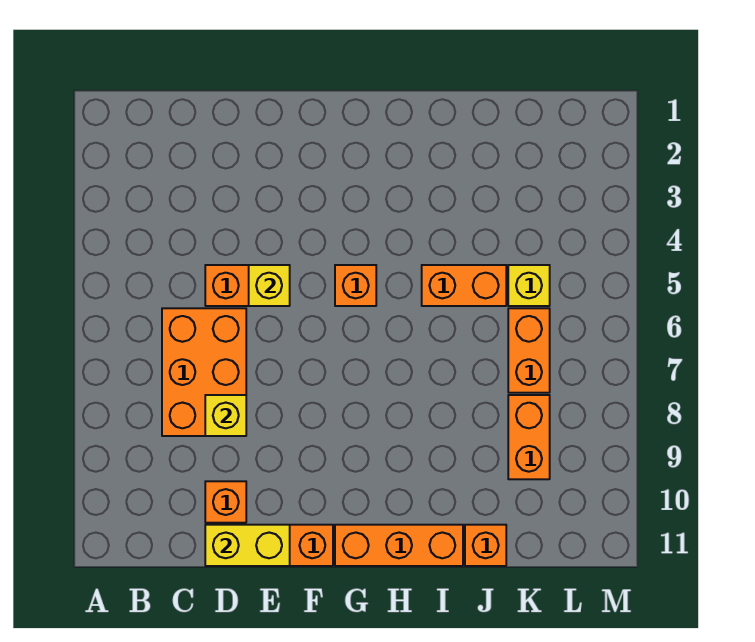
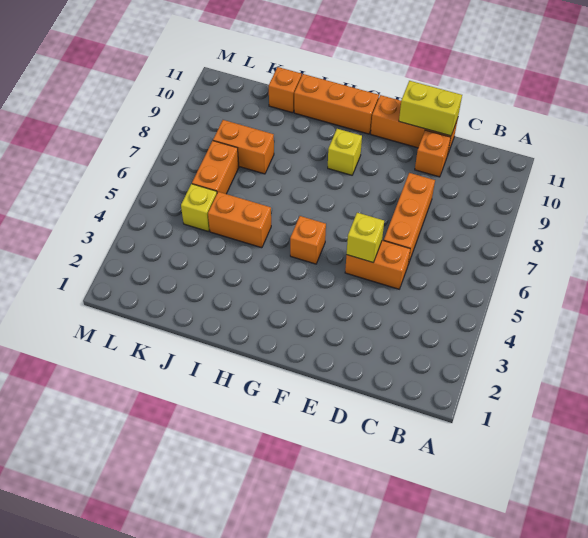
orange 2x3 brick [162,308,246,436] -> orange 1x3 brick [384,173,435,264]
yellow 1x1 brick [205,395,246,436] -> yellow 1x1 brick moved to [328,129,362,175]
orange 1x2 brick [508,395,550,479] -> orange 1x2 brick turned to [213,120,274,174]

